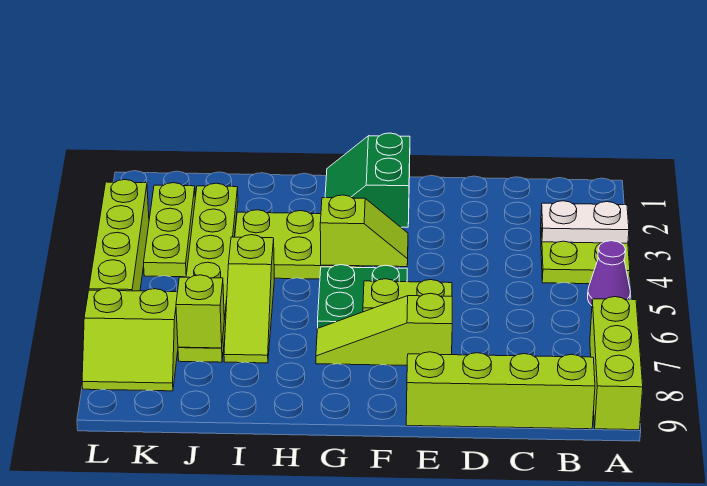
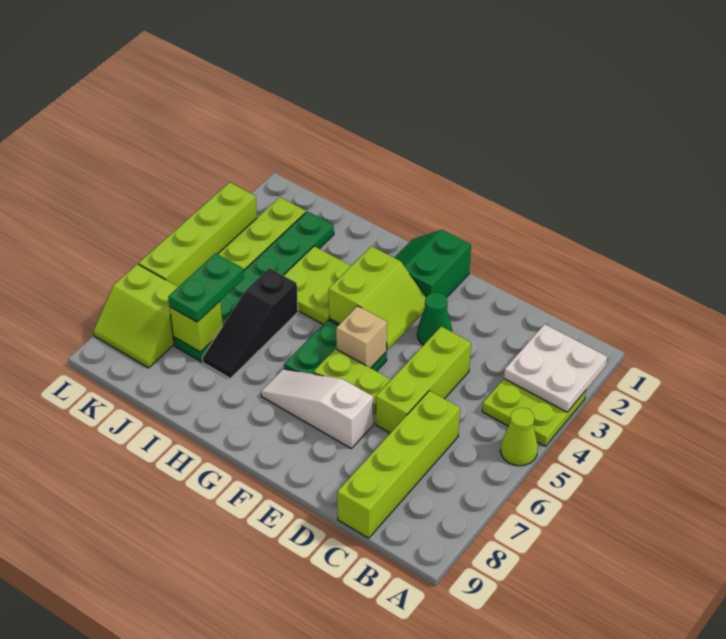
white 1x2 plate [541,201,629,243] -> white 2x2 plate [504,324,607,412]
purple 1x1 cone [588,241,631,305] -> lime 1x1 cone [500,408,538,466]
lime 1x3 brick [590,297,643,430] -> lime 1x3 brick moved to [376,326,471,433]
lime 1x4 brick [406,352,595,429] -> lime 1x4 brick turned to [337,391,460,538]
none -> green 1x1 cone [417,292,452,345]
lime 1x3 slope [316,293,452,365] -> white 1x3 slope [261,369,373,448]
lime 1x2 slope [320,195,408,267] -> lime 2x2 slope [329,246,426,350]
none -> tan 1x1 brick [336,306,387,368]
lime 1x3 slope [224,235,274,363] -> black 1x3 slope [202,268,298,378]
lime 1x6 plate [178,183,238,362] -> green 1x6 plate [173,211,334,362]
none -> green 1x2 plate [168,253,244,322]

